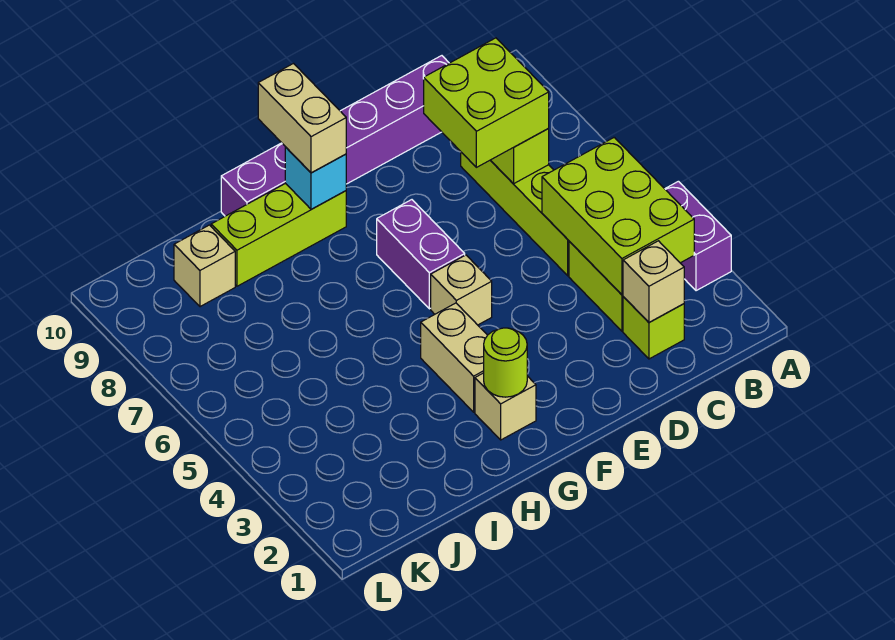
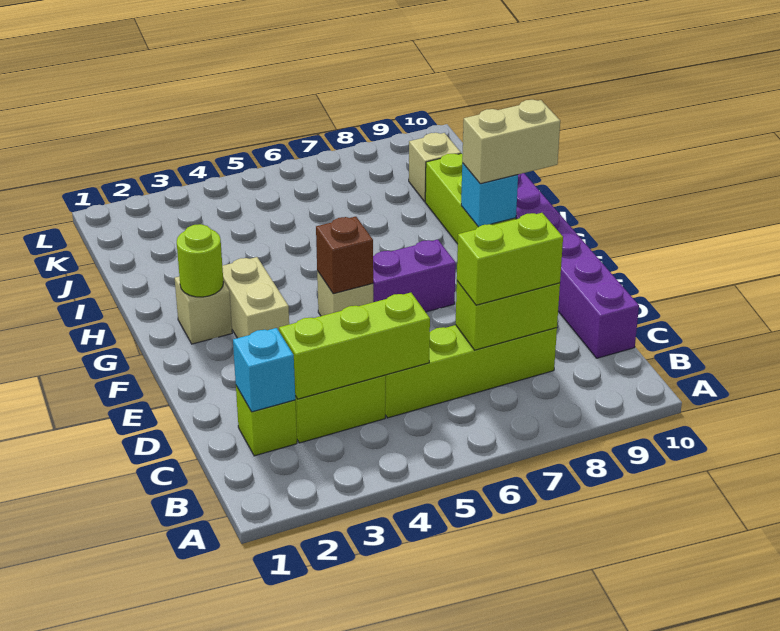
purple 1x2 brick [665,181,731,291] -> none
lime 2x3 brick [542,137,694,295] -> lime 1x3 brick [279,293,430,399]
tan 1x1 brick [623,241,684,322] -> cyan 1x1 brick [233,328,295,412]
lime 2x2 brick [424,38,549,167] -> lime 1x2 brick [457,213,563,305]
none -> brown 1x1 brick [316,217,373,294]
tan 1x2 brick [421,303,487,412] -> tan 1x2 brick turned to [222,257,289,338]

